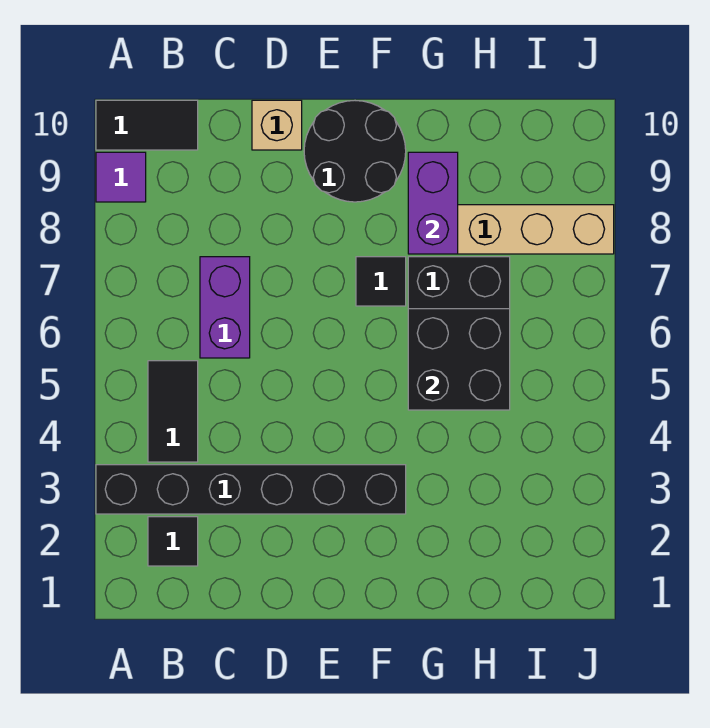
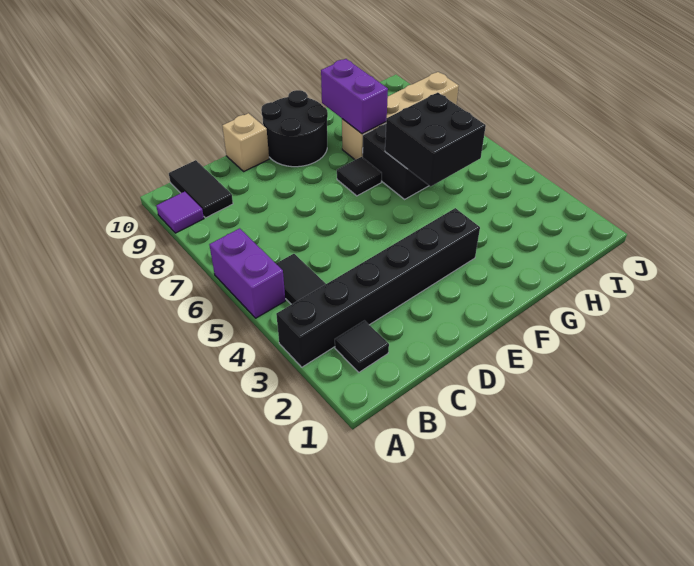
black 1x2 tile [96,100,198,150] -> black 1x2 tile turned to [169,160,233,218]
purple 1x2 brick [200,257,250,358] -> purple 1x2 brick moved to [209,228,285,318]

